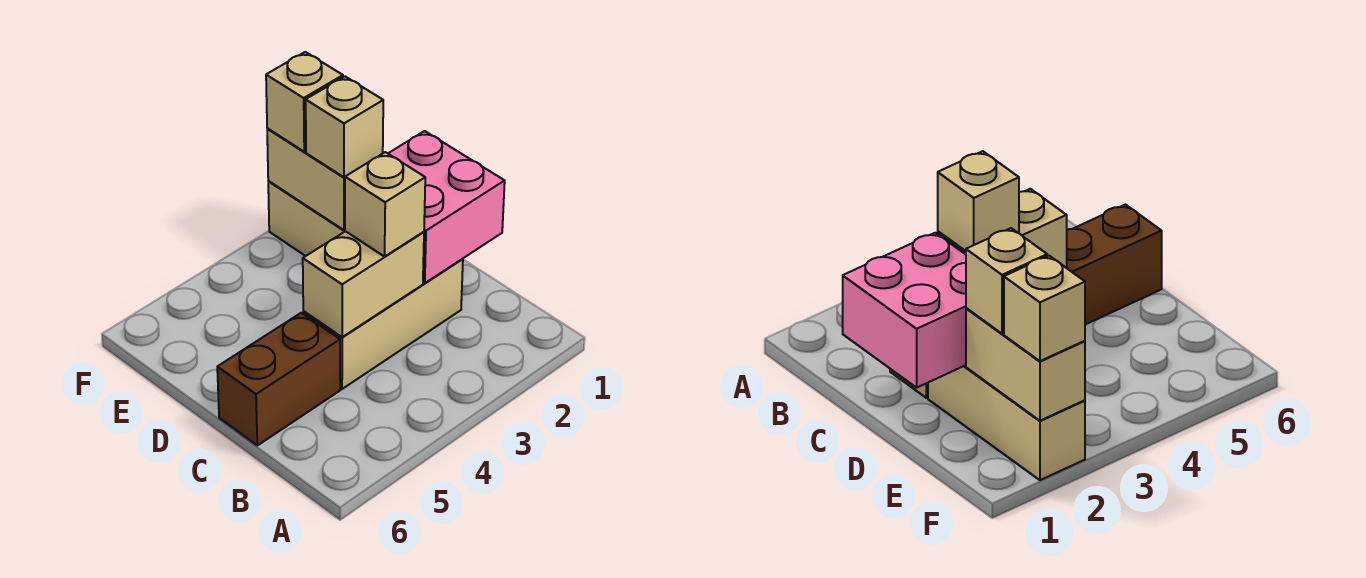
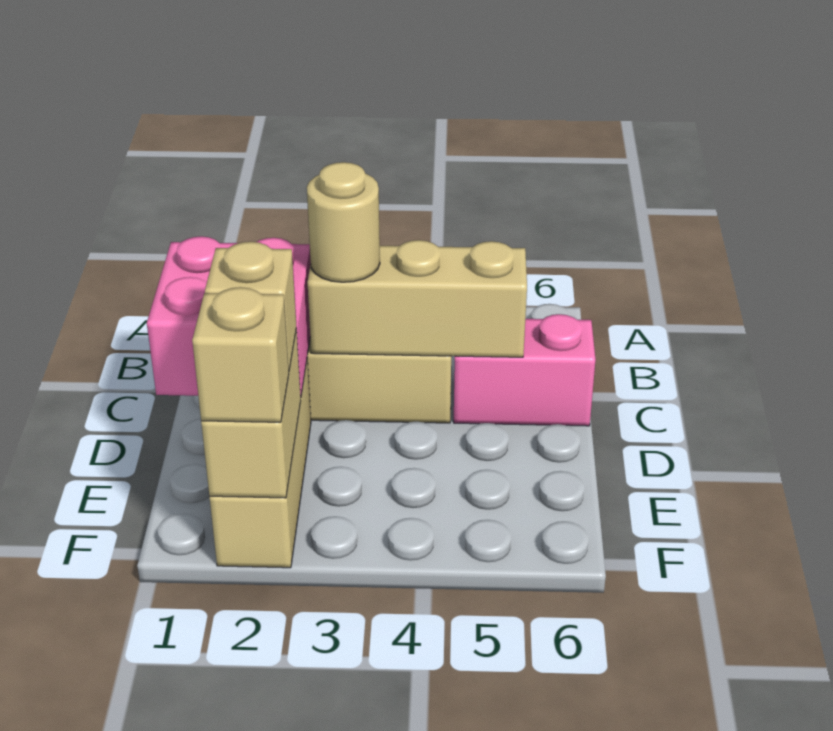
tan 1x2 brick [303,231,424,337] -> tan 1x3 brick [308,240,527,357]
tan 1x1 brick [345,152,425,257] -> tan 1x1 round brick [307,162,380,282]
brown 1x2 brick [217,313,340,445] -> pink 1x2 brick [454,314,596,426]

